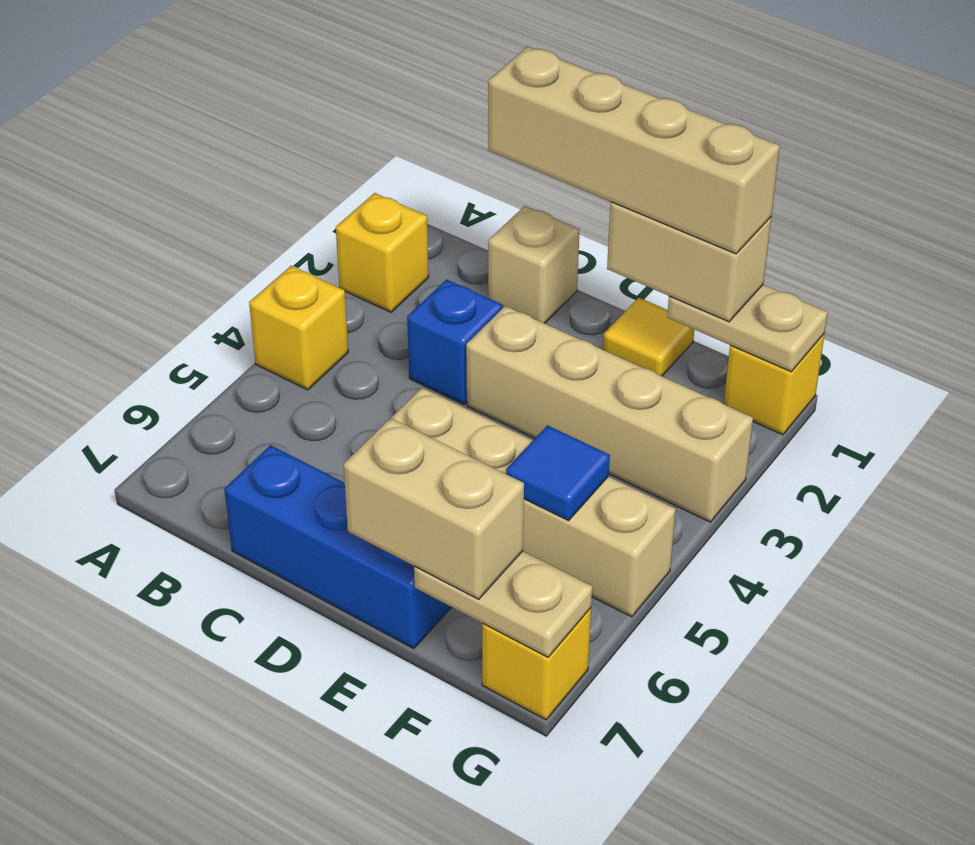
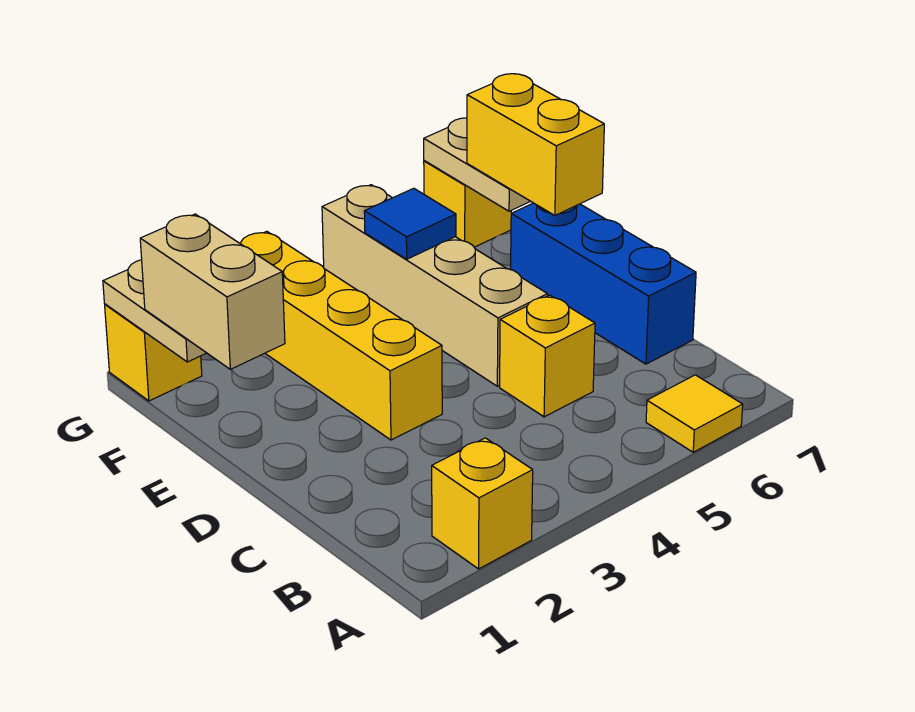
yellow 1x1 brick [249,266,348,390] -> yellow 1x1 brick moved to [500,295,595,417]
tan 1x1 brick [488,206,580,323] -> none
tan 1x4 brick [488,47,780,254] -> none
blue 1x1 brick [407,279,502,405] -> none
tan 1x4 brick [466,306,753,522] -> yellow 1x4 brick [240,231,442,440]
yellow 1x1 tile [603,298,694,376] -> yellow 1x1 tile moved to [646,375,743,452]
tan 1x2 brick [343,418,524,599] -> yellow 1x2 brick [467,74,604,216]

